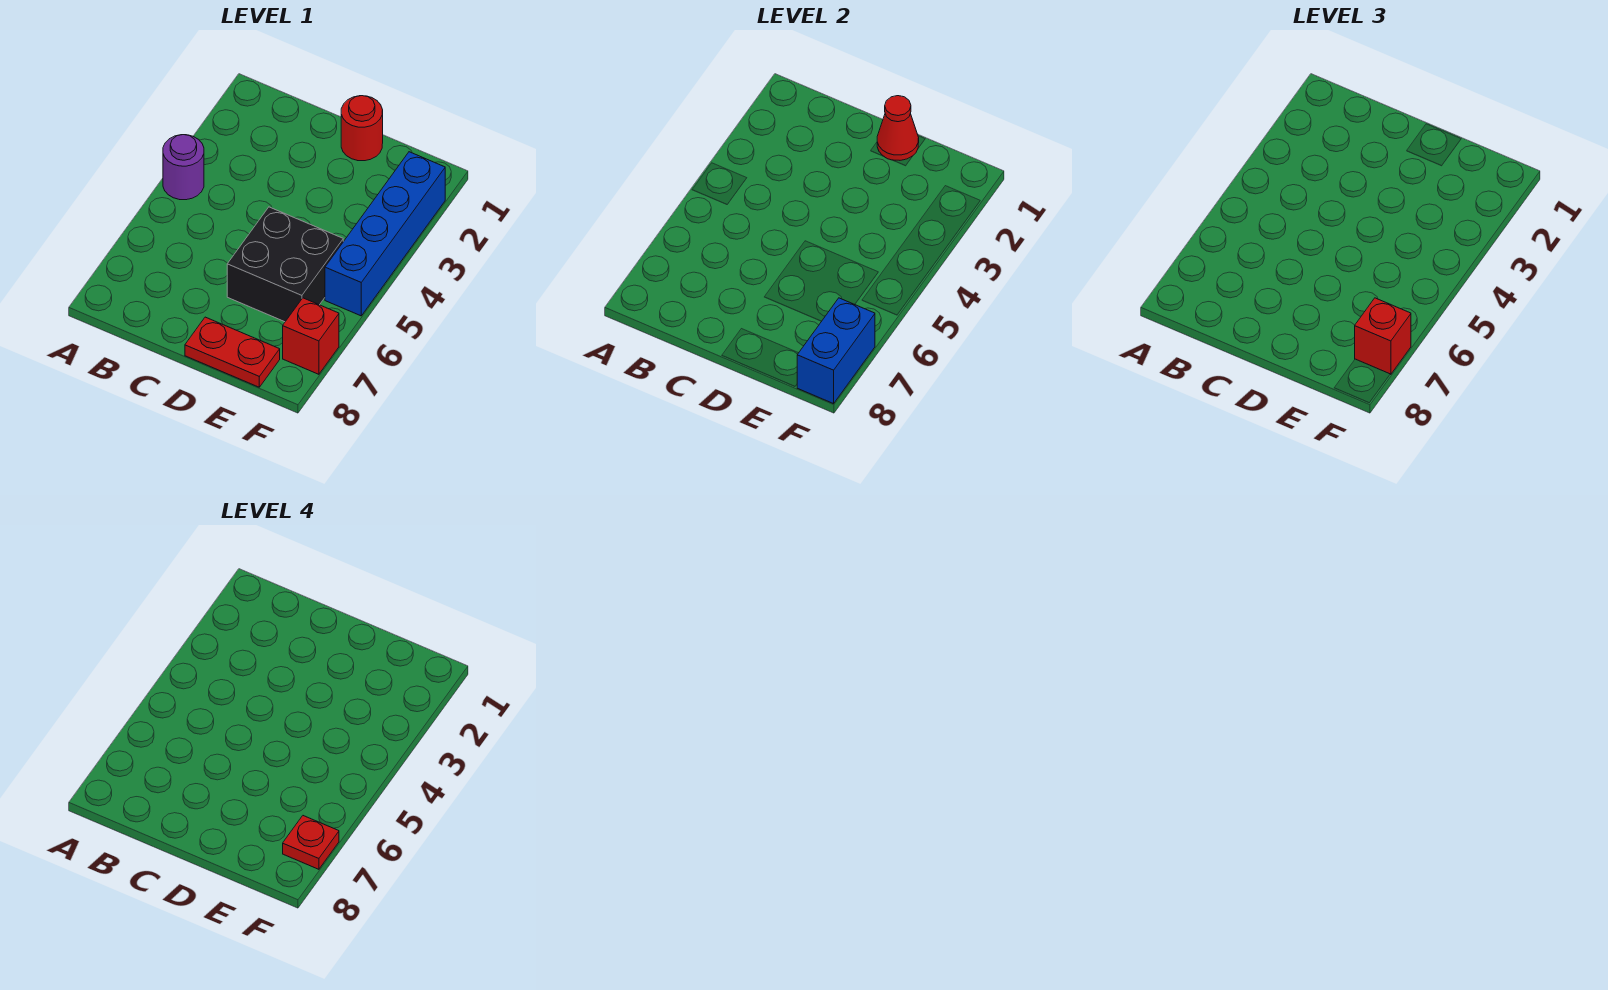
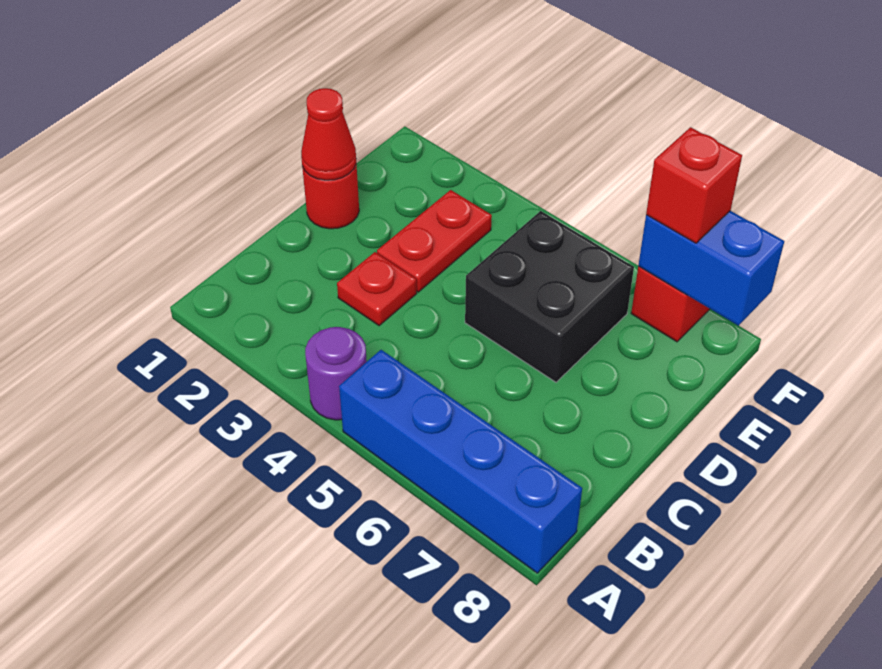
red 1x2 plate [185,317,280,387] -> red 1x2 plate moved to [377,190,492,292]
blue 1x4 brick [325,152,445,316] -> blue 1x4 brick moved to [339,350,582,573]
red 1x1 plate [283,816,339,869] -> red 1x1 plate moved to [337,252,417,326]

